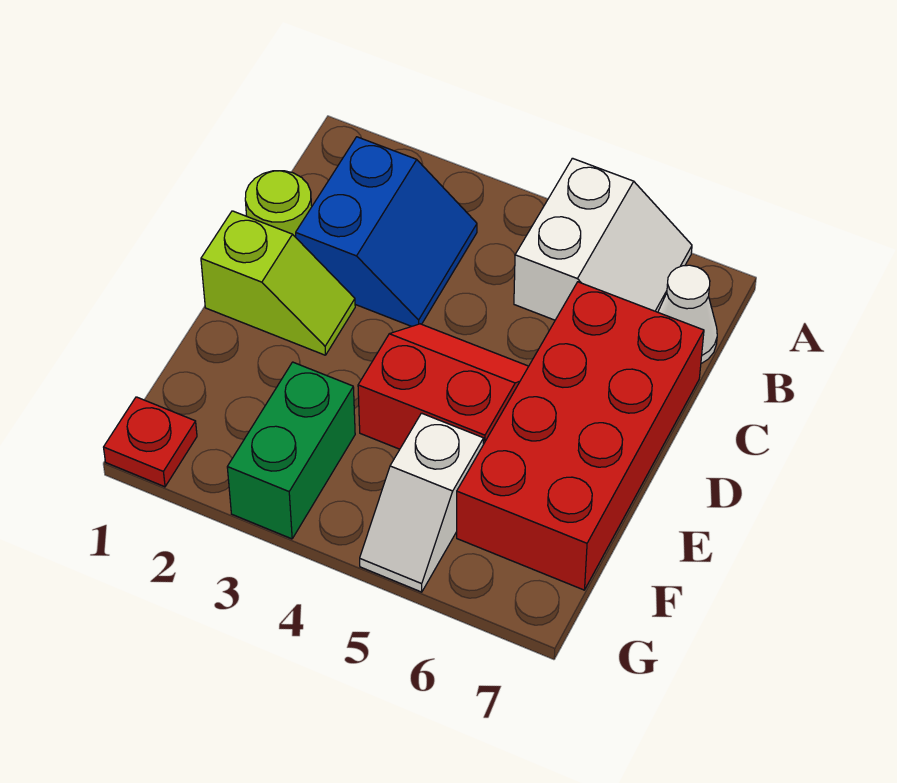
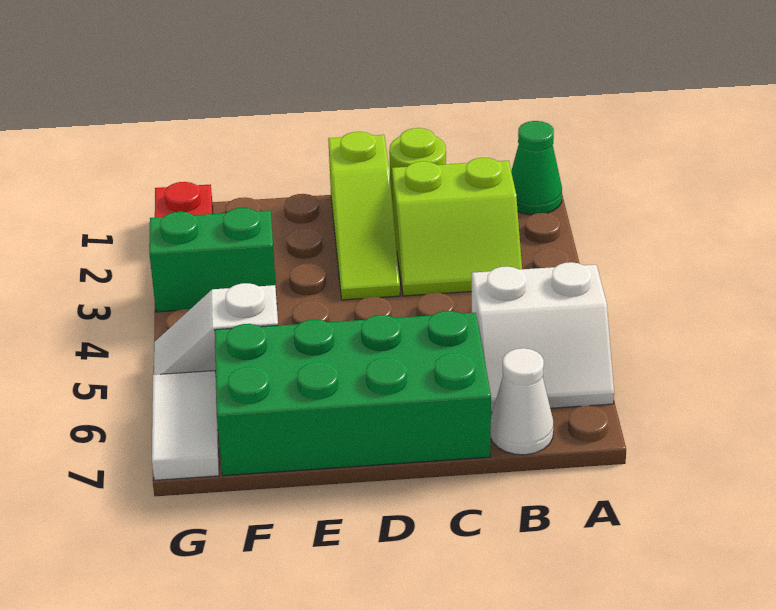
none -> green 1x1 cone [511,121,562,215]
blue 2x2 slope [296,137,477,326] -> lime 2x2 slope [392,158,522,296]
red 2x4 brick [457,282,704,590] -> green 2x4 brick [215,311,491,476]
lime 1x2 slope [201,211,355,355] -> lime 1x3 slope [328,132,400,300]
red 2x2 slope [358,324,529,449] -> none
none -> white 1x2 tile [152,371,219,480]

